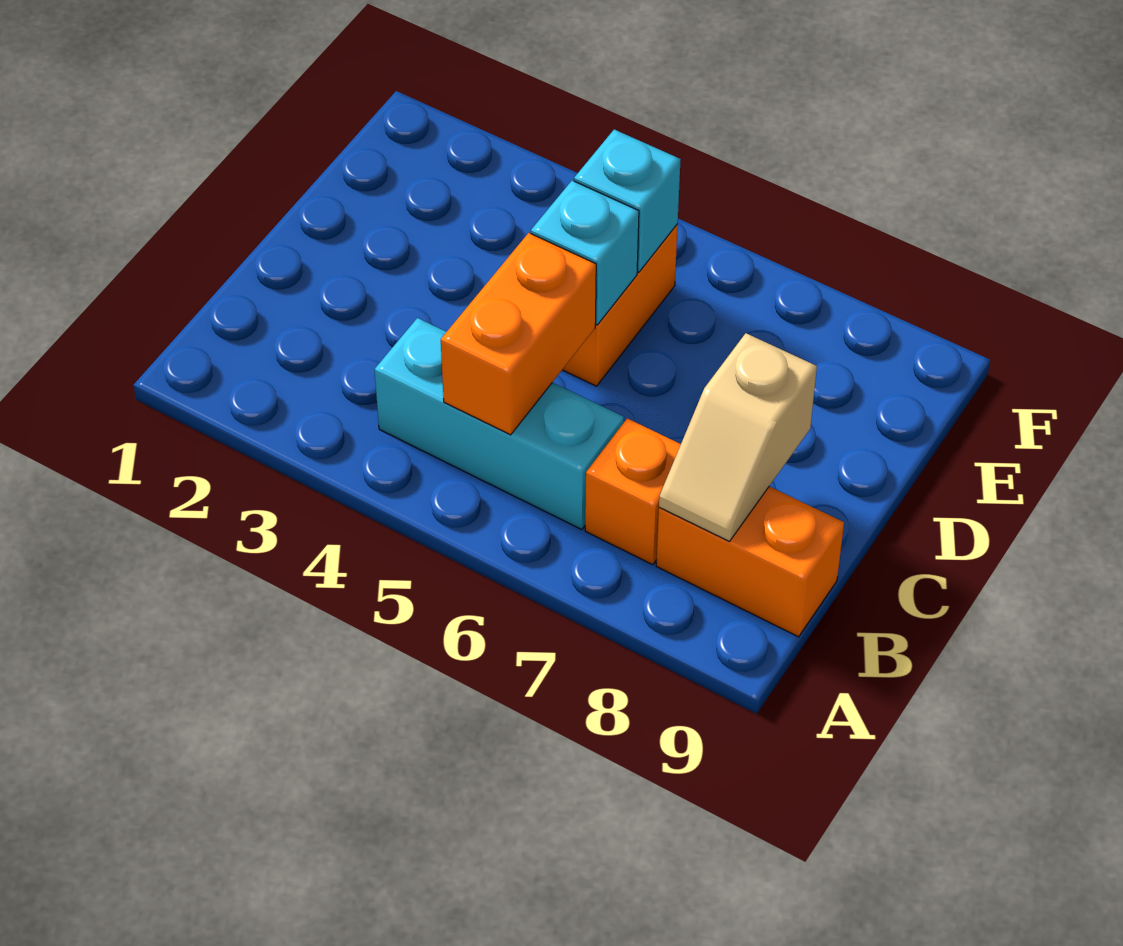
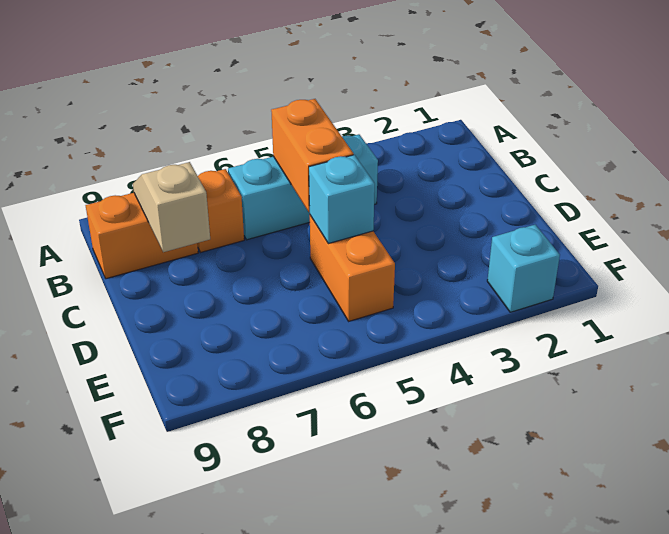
cyan 1x1 brick [574,130,681,272] -> cyan 1x1 brick moved to [487,225,560,312]

